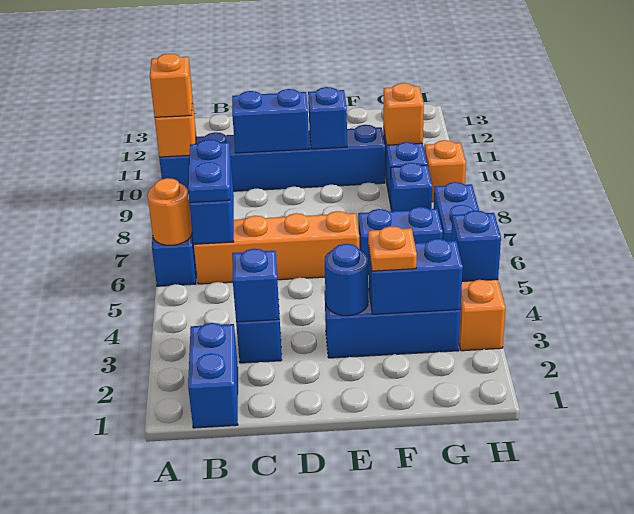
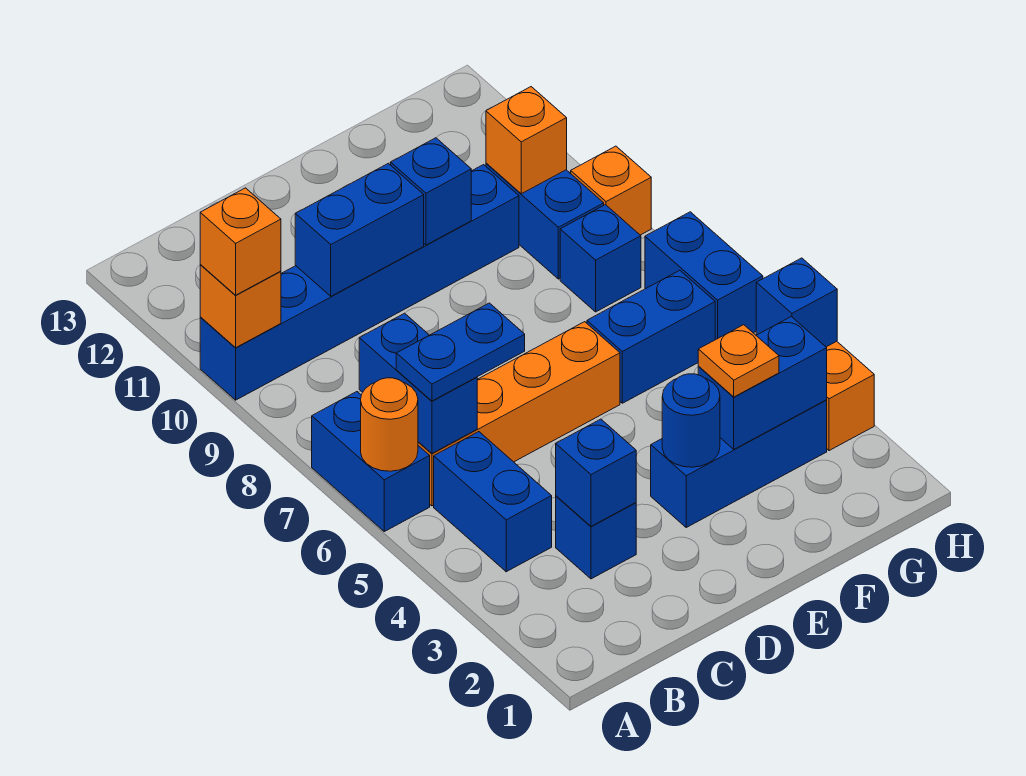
blue 1x2 brick [188,323,238,428] -> blue 1x2 brick moved to [434,432,552,572]
blue 1x2 plate [188,140,230,203] -> blue 1x2 plate turned to [396,303,525,401]

